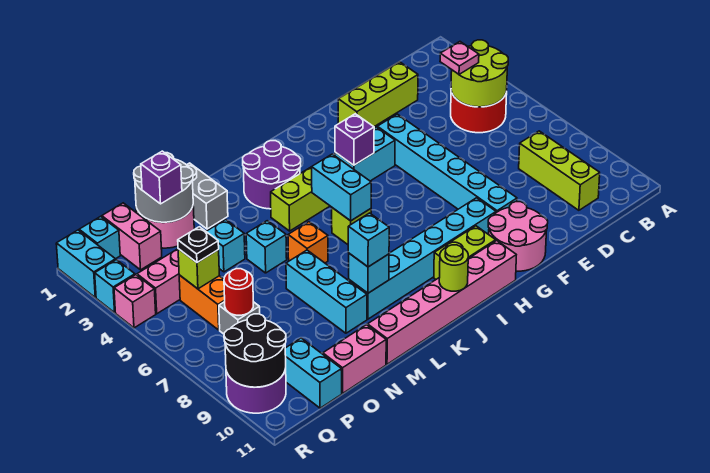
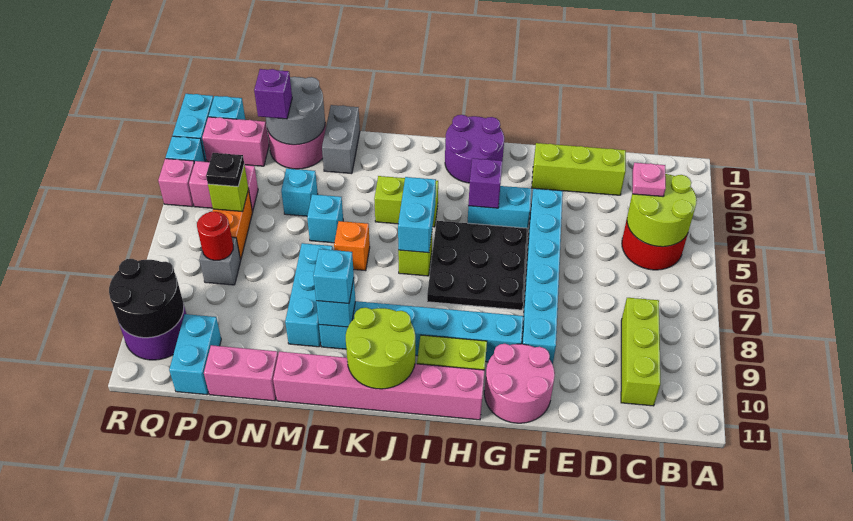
none -> black 3x3 plate [427,221,528,310]
purple 2x2 round brick [243,141,301,209] -> purple 2x2 round brick moved to [445,115,504,183]
lime 1x1 round brick [439,245,468,291] -> lime 2x2 round brick [346,308,415,389]
pink 1x2 brick [102,203,162,270] -> pink 1x2 brick turned to [202,117,269,166]

